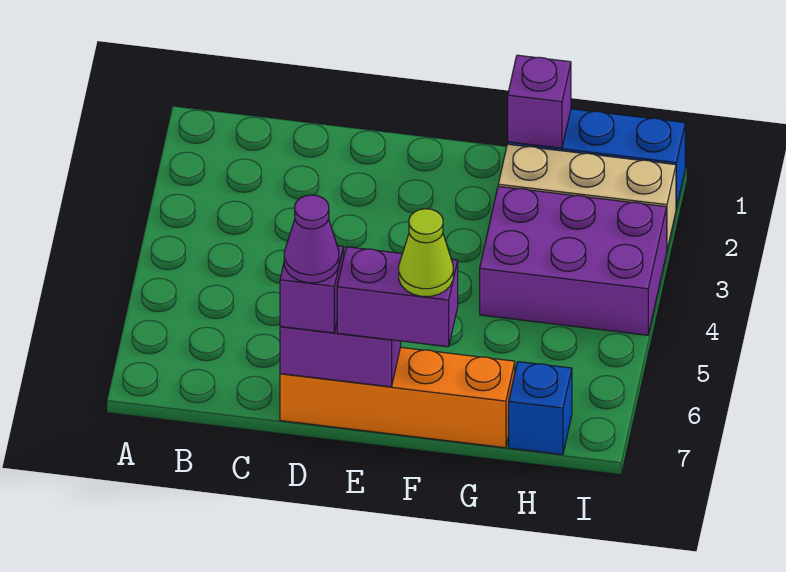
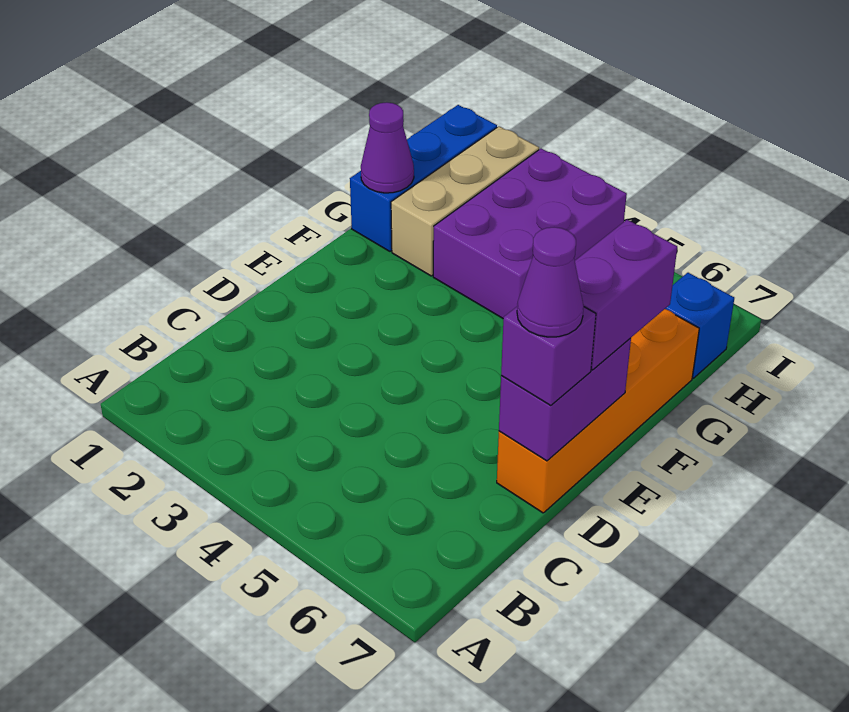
lime 1x1 cone [399,209,453,296] -> none
purple 1x1 brick [508,55,571,148] -> purple 1x1 cone [361,102,414,193]

